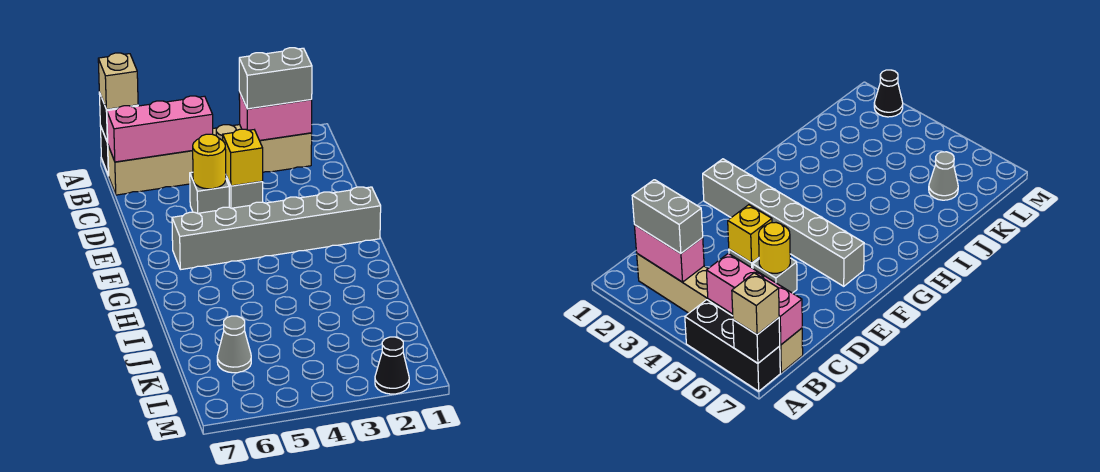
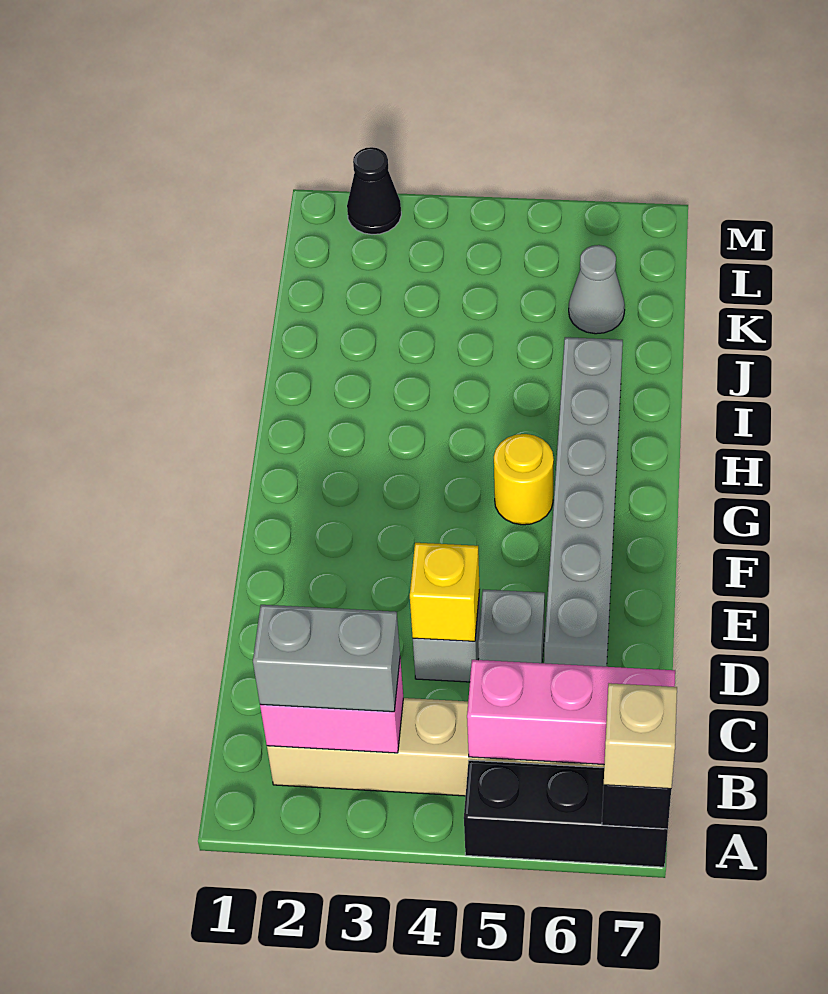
yellow 1x1 round brick [192,134,226,189] -> yellow 1x1 round brick moved to [494,434,554,525]
grey 1x6 brick [172,187,381,270] -> grey 1x6 brick turned to [544,337,623,667]

